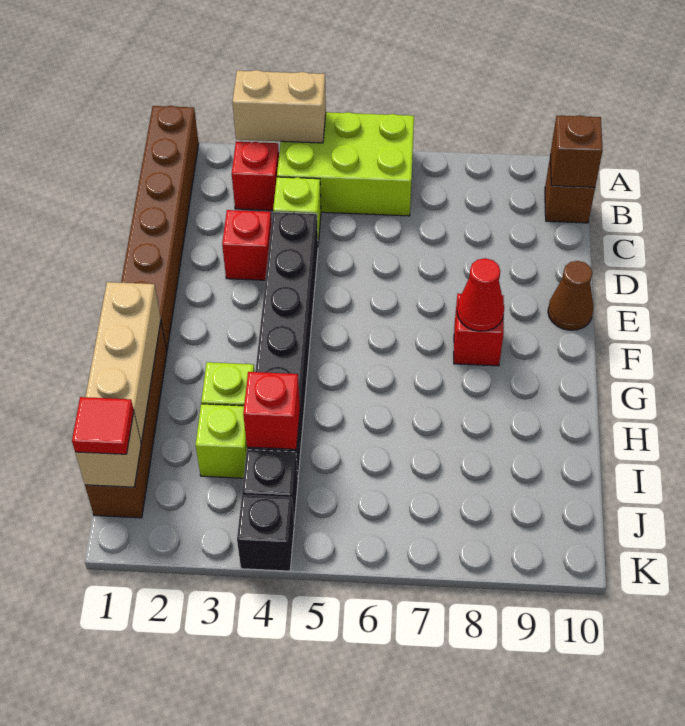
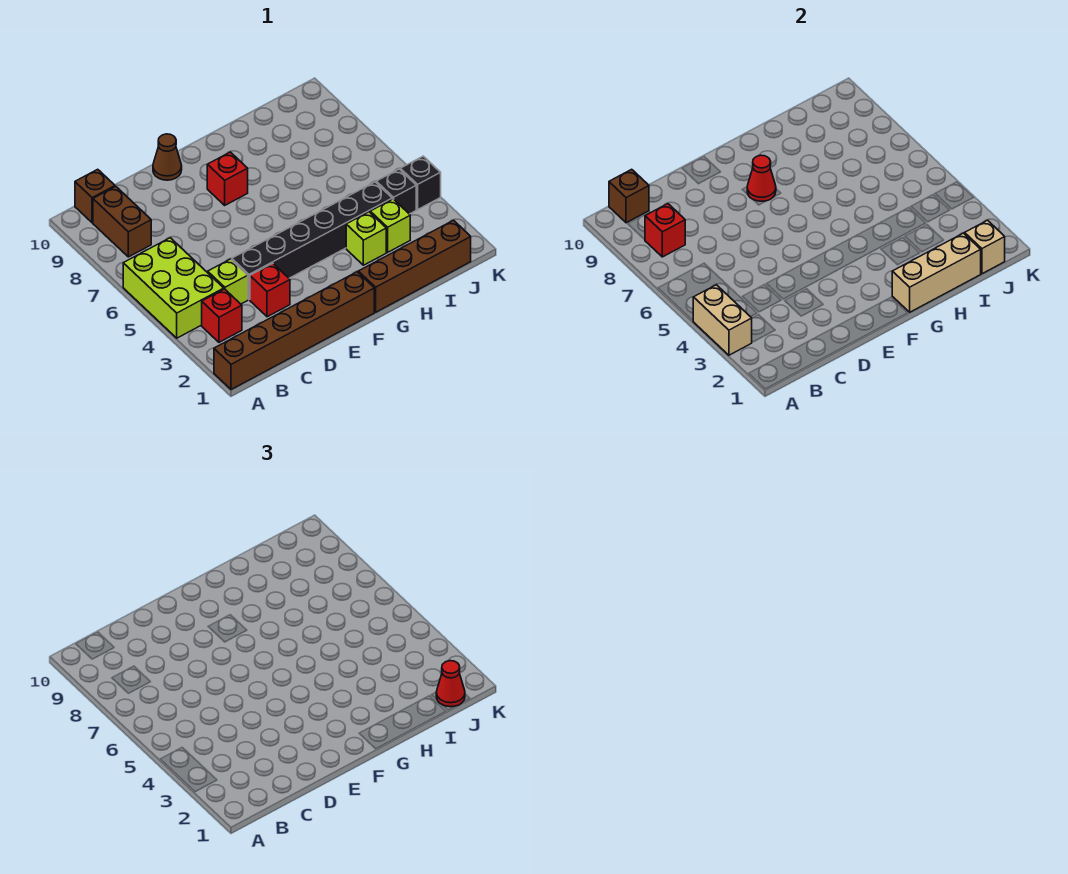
none -> brown 1x2 brick [93,187,151,257]
red 1x1 brick [243,372,300,449] -> red 1x1 brick moved to [645,204,685,257]
red 1x1 tile [72,397,134,454] -> red 1x1 cone [436,661,465,707]

